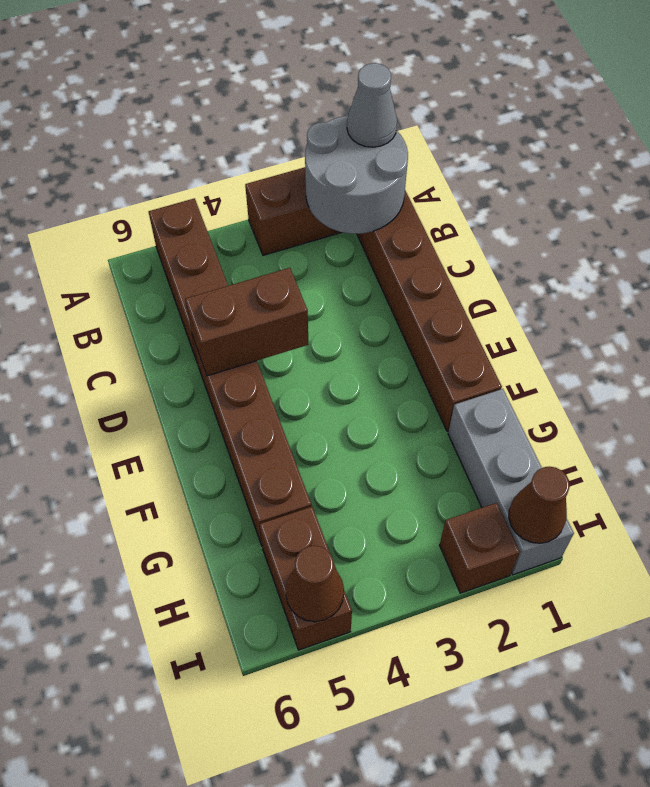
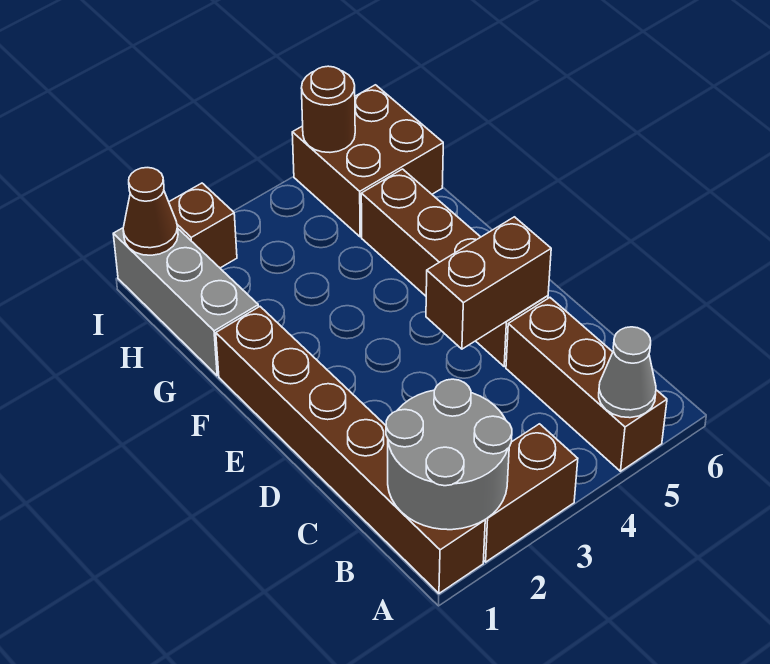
grey 1x1 cone [347,63,397,147] -> grey 1x1 cone moved to [599,327,656,418]
brown 1x2 brick [259,507,352,650] -> brown 2x2 brick [292,85,443,237]
brown 1x1 cone [286,546,344,622] -> brown 1x1 round brick [302,66,355,152]

